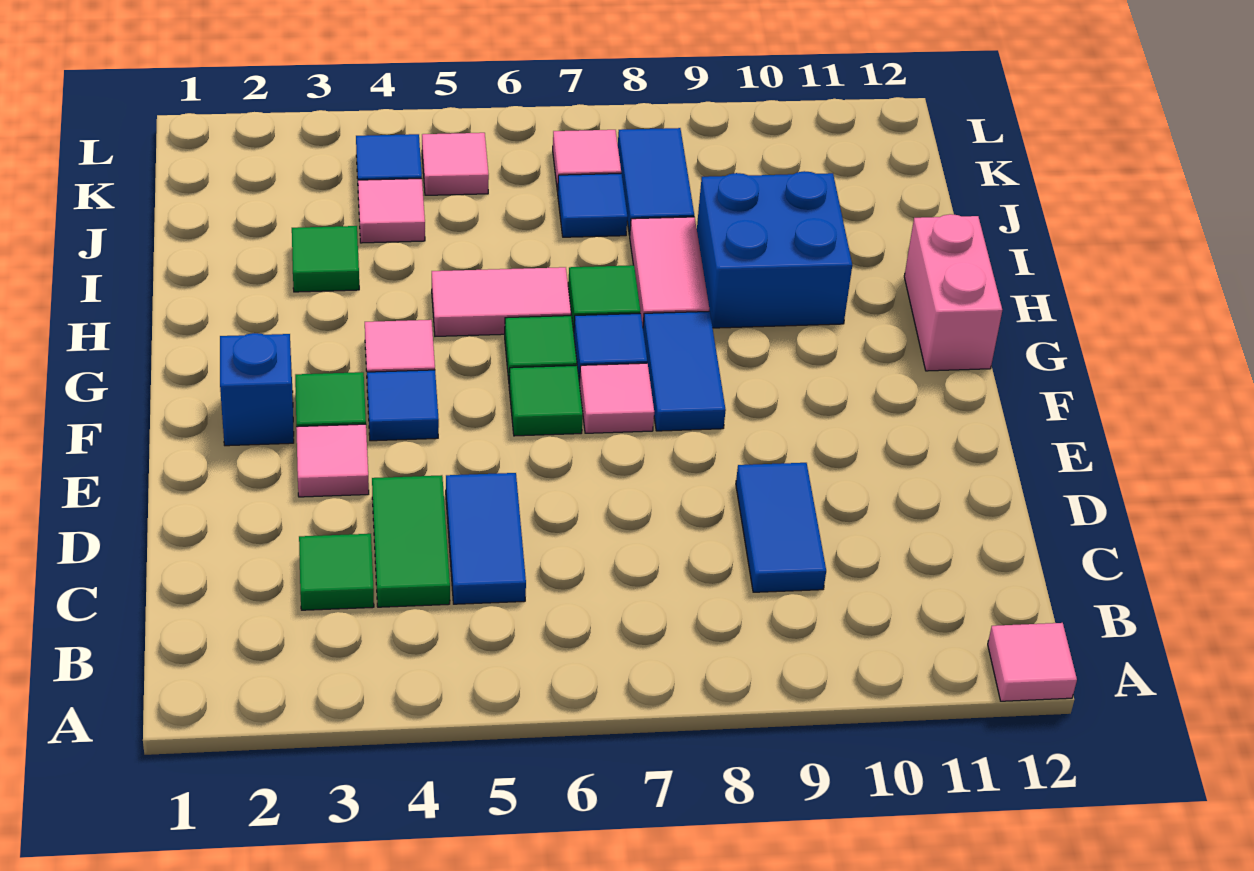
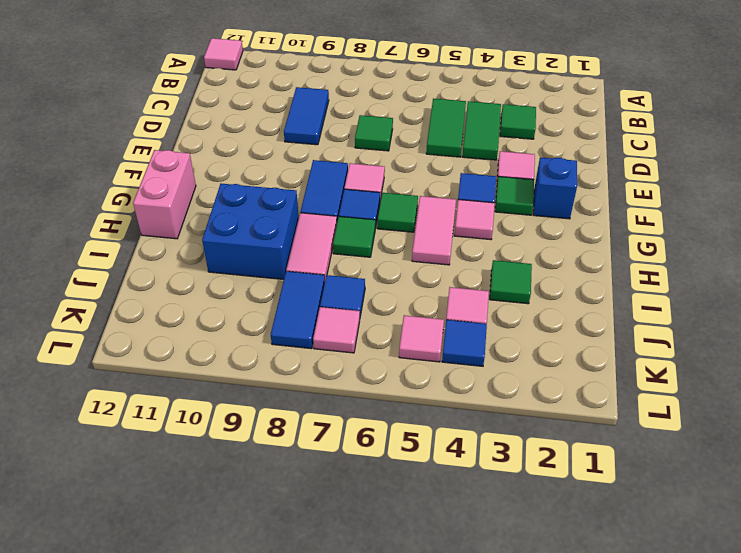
blue 1x2 tile [446,473,526,604] -> green 1x2 tile [426,99,466,157]
green 1x1 tile [509,365,583,436] -> green 1x1 tile moved to [355,115,393,151]
pink 1x2 tile [432,267,571,336] -> pink 1x2 tile turned to [412,196,456,265]

